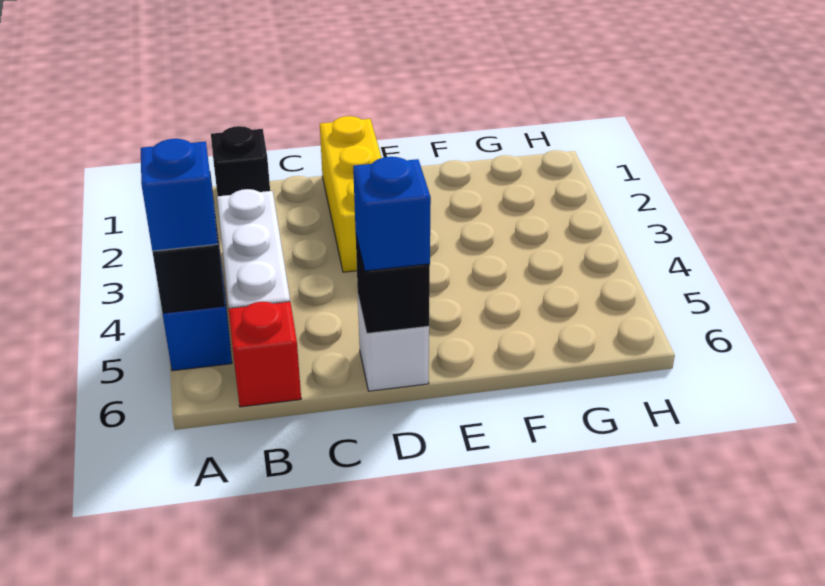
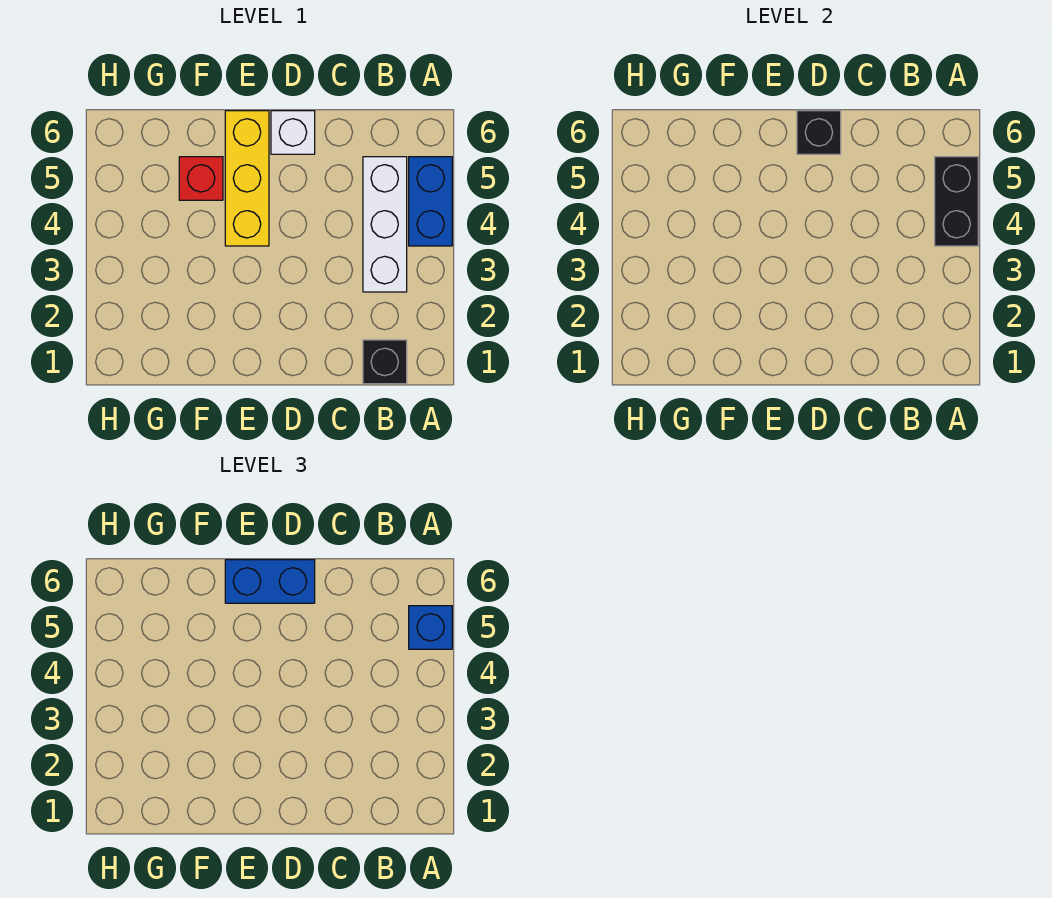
red 1x1 brick [229,302,301,407] -> red 1x1 brick moved to [179,157,223,200]
yellow 1x3 brick [320,116,382,272] -> yellow 1x3 brick moved to [225,111,269,246]
blue 1x1 brick [353,157,431,271] -> blue 1x2 brick [225,560,315,603]

